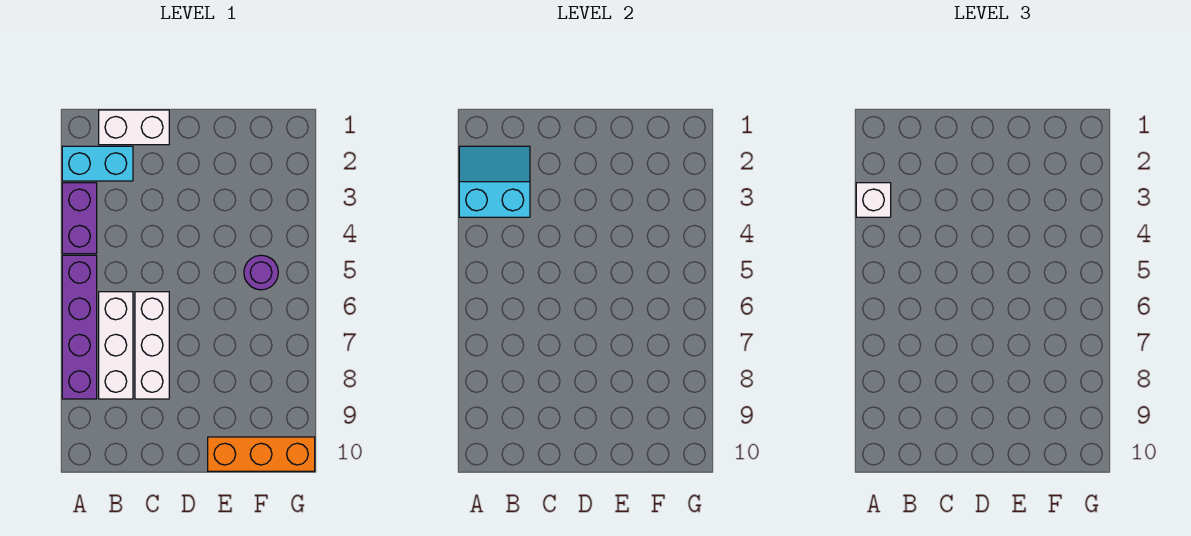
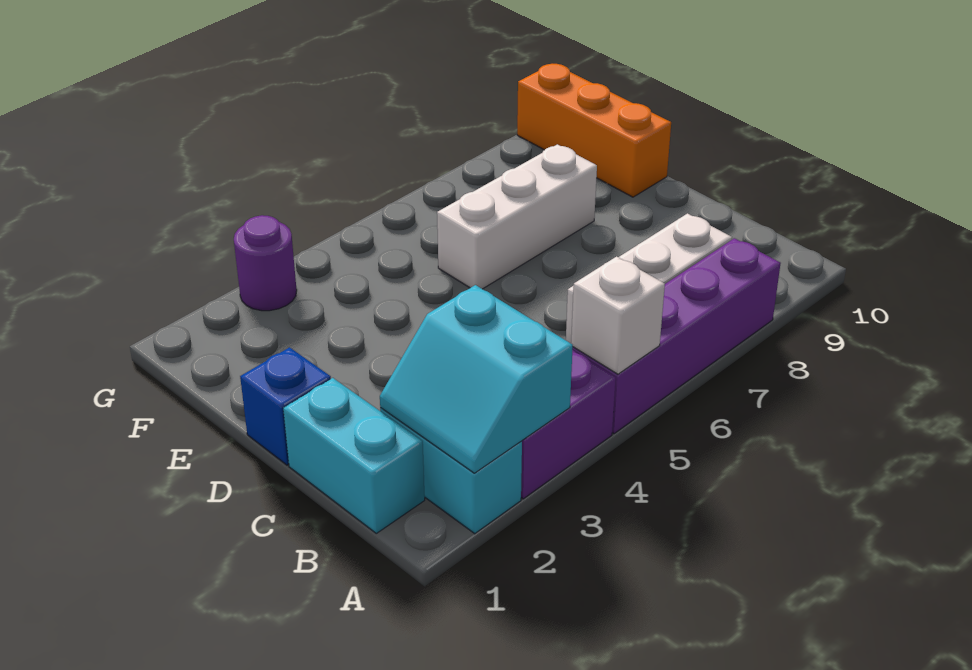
white 1x1 brick [856,183,891,217] -> white 1x1 brick moved to [571,256,665,374]
white 1x2 brick [99,110,169,145] -> cyan 1x2 brick [283,378,425,533]
white 1x3 brick [135,292,169,399] -> white 1x3 brick moved to [437,144,597,289]
none -> blue 1x1 brick [240,347,331,465]
purple 1x1 round brick [244,255,278,290] -> purple 1x1 round brick moved to [234,215,297,311]

